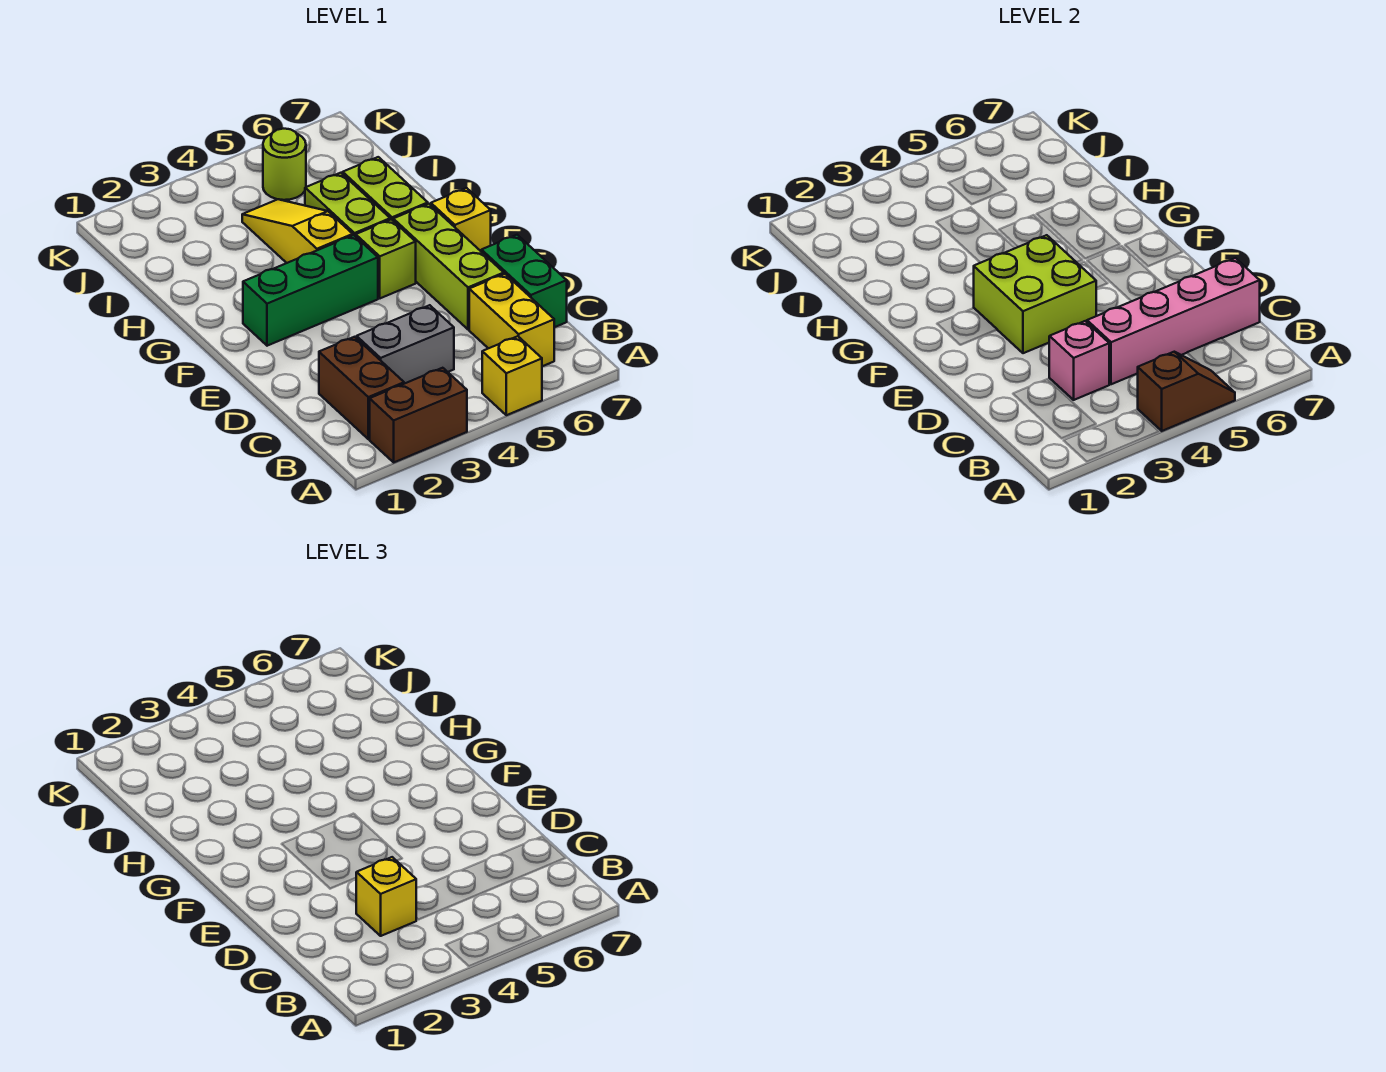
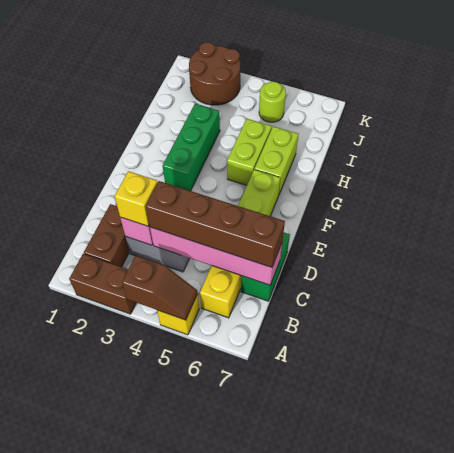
none -> brown 1x4 brick [146,181,285,267]
lime 2x2 brick [974,235,1096,353] -> none
green 1x3 brick [243,235,378,346] -> green 1x3 brick turned to [163,104,220,191]
lime 1x1 brick [356,219,416,298] -> none
yellow 1x1 brick [431,188,491,251] -> none
yellow 1x3 slope [242,199,353,263] -> none
none -> brown 2x2 round brick [189,42,240,105]

